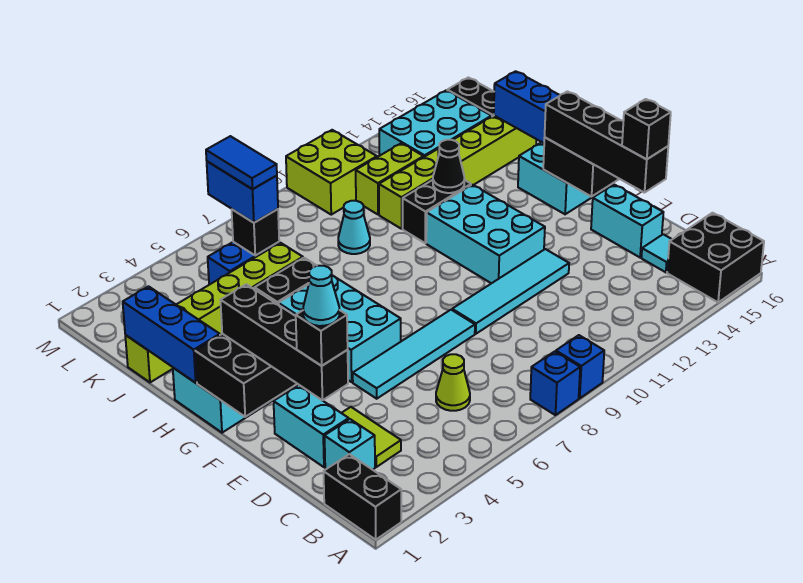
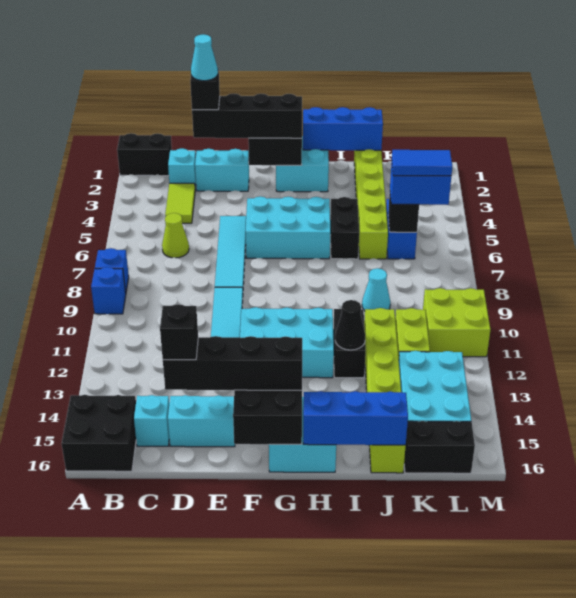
lime 1x2 tile [342,407,401,467] -> lime 1x2 tile turned to [165,183,195,223]
cyan 1x1 tile [641,234,672,272] -> cyan 1x1 brick [134,395,169,446]

